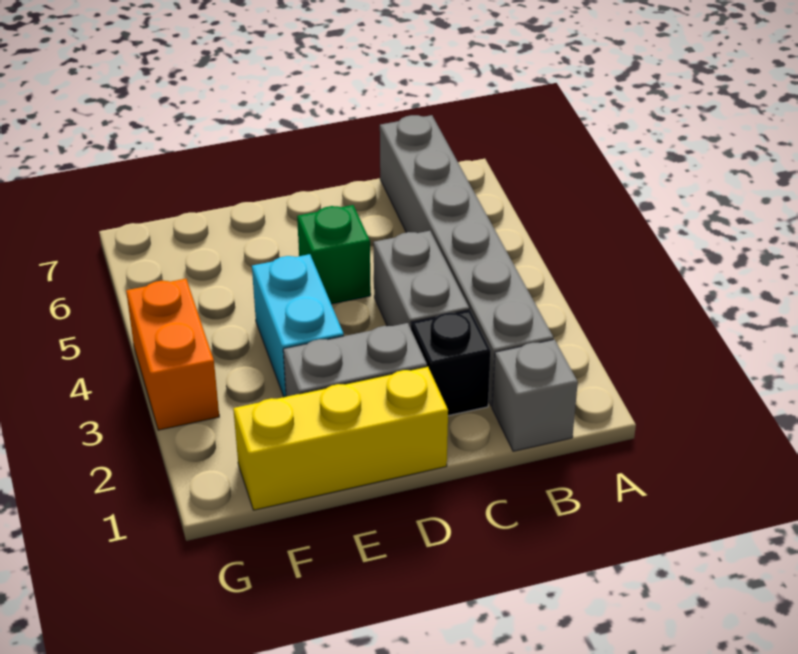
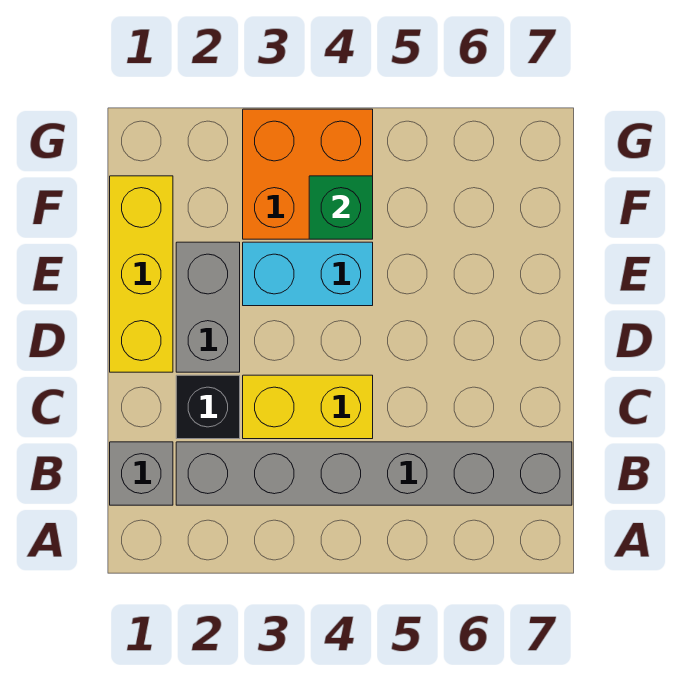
grey 1x2 brick [374,231,469,328] -> yellow 1x2 brick [243,375,373,439]
green 1x1 brick [297,205,371,304] -> green 1x1 brick moved to [309,176,373,239]
orange 1x2 brick [126,279,219,430] -> orange 2x2 brick [243,109,373,239]

